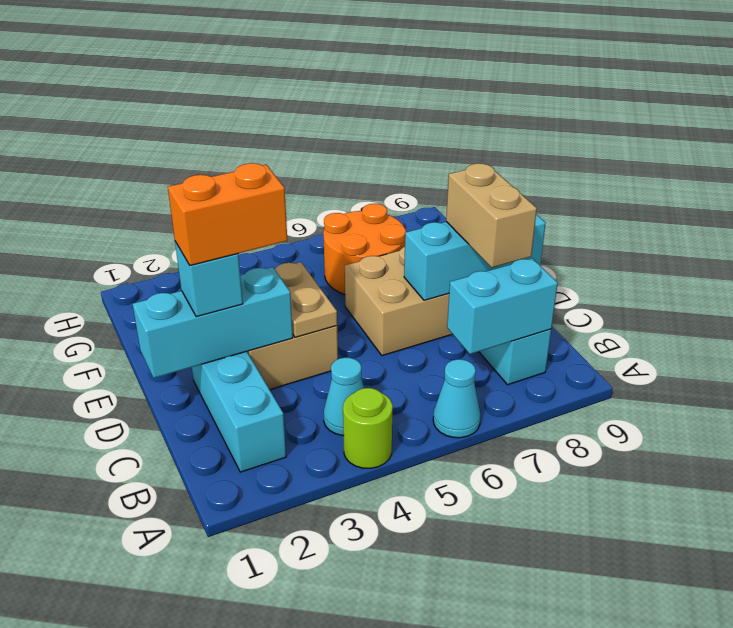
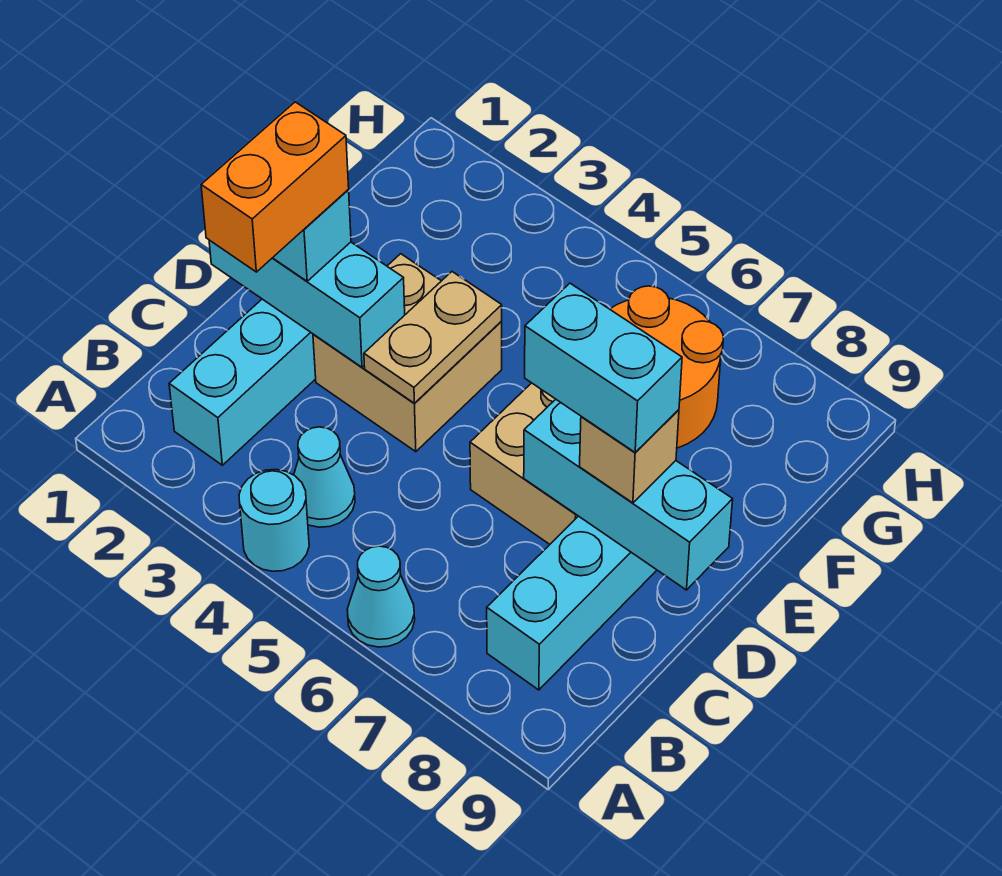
lime 1x1 round brick [343,388,393,468] -> cyan 1x1 round brick [239,469,309,571]
cyan 1x2 brick [447,258,558,354] -> cyan 1x2 brick moved to [525,283,682,452]
tan 1x2 brick [446,163,537,268] -> tan 1x1 brick [580,410,679,503]
orange 1x2 brick [168,163,287,266] -> orange 1x2 brick turned to [201,102,349,272]

